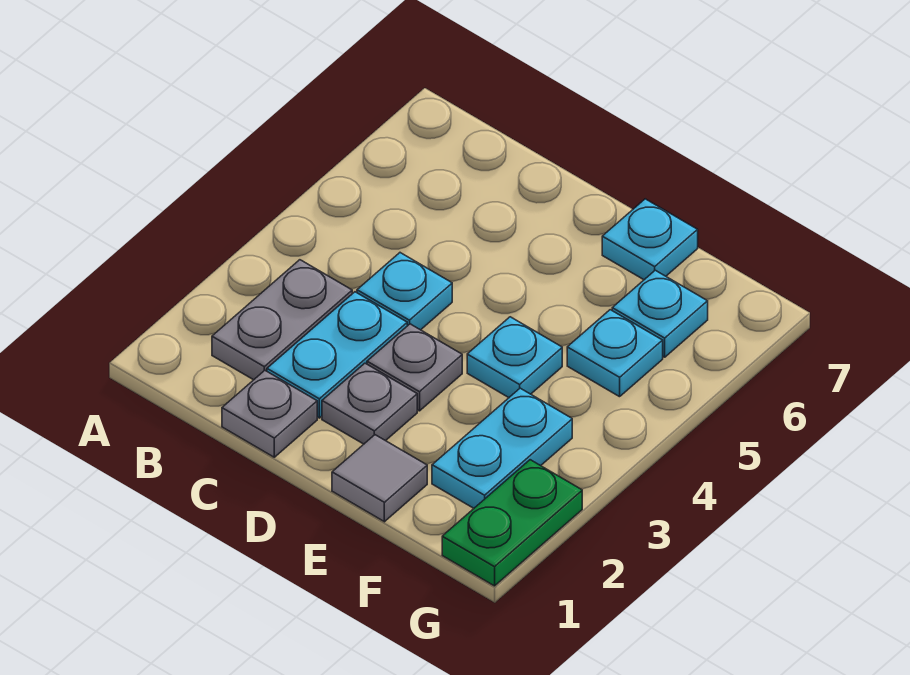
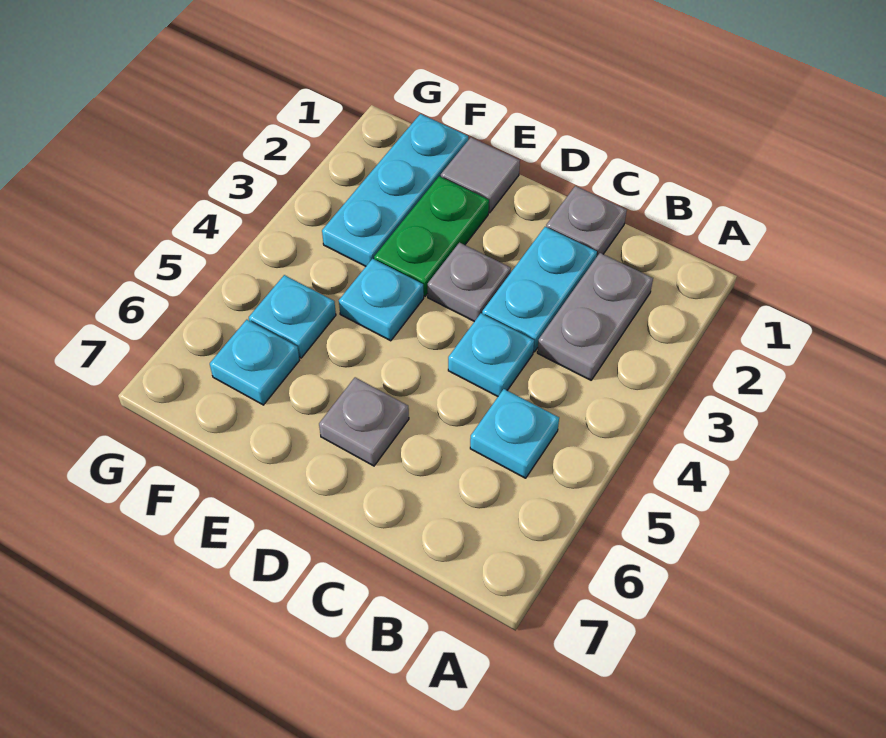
grey 1x1 plate [322,363,417,444] -> grey 1x1 plate moved to [319,377,409,466]
cyan 1x1 plate [602,199,698,280] -> cyan 1x1 plate moved to [470,389,559,478]
cyan 1x2 plate [432,388,572,508] -> cyan 1x3 plate [322,114,468,266]
green 1x2 plate [442,460,582,586] -> green 1x2 plate moved to [374,176,489,296]

